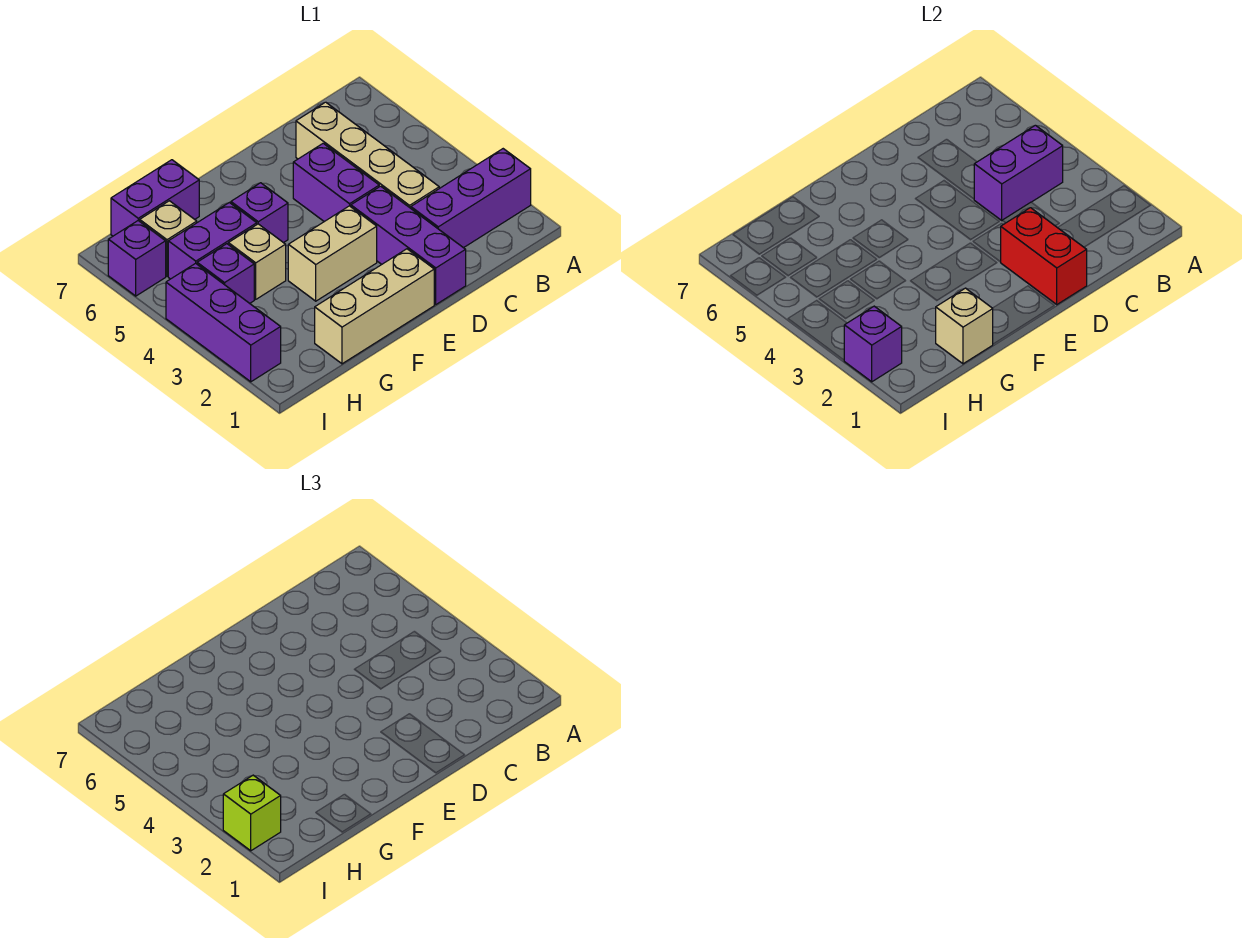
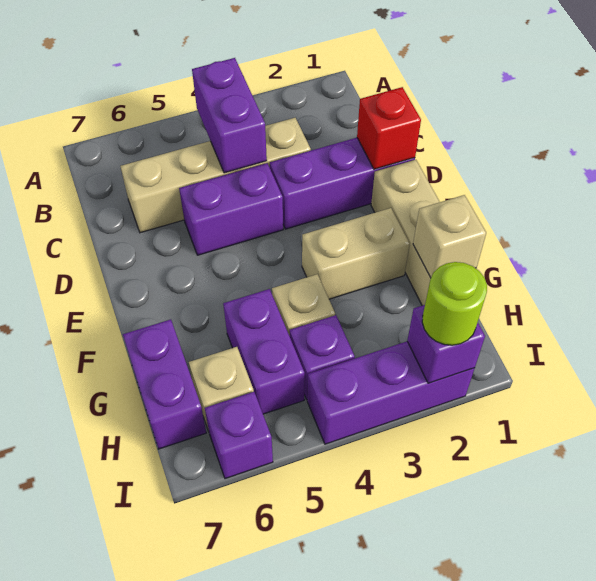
purple 1x3 brick [411,149,531,248] -> none
red 1x2 brick [1001,208,1087,304] -> red 1x1 brick [357,87,421,169]
tan 1x2 brick [288,206,377,301] -> tan 1x2 brick turned to [302,208,410,299]
purple 1x1 brick [231,183,288,243] -> none
lime 1x1 brick [223,775,281,851] -> lime 1x1 round brick [422,262,487,345]

